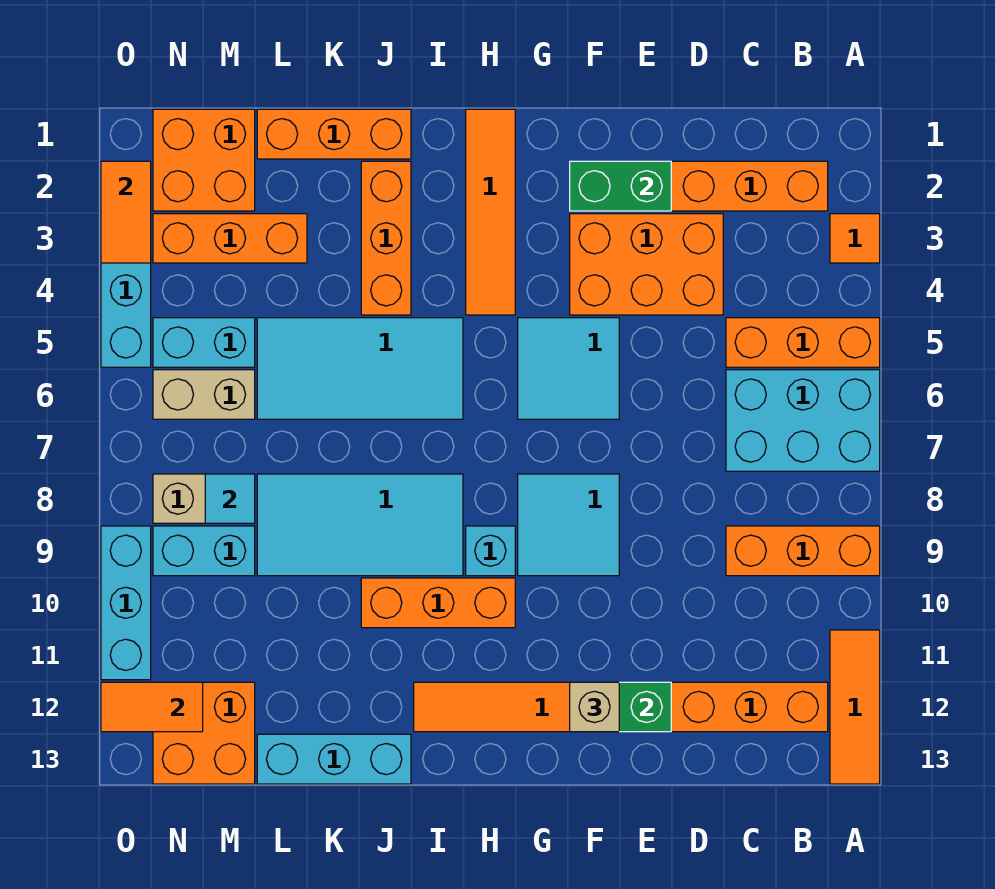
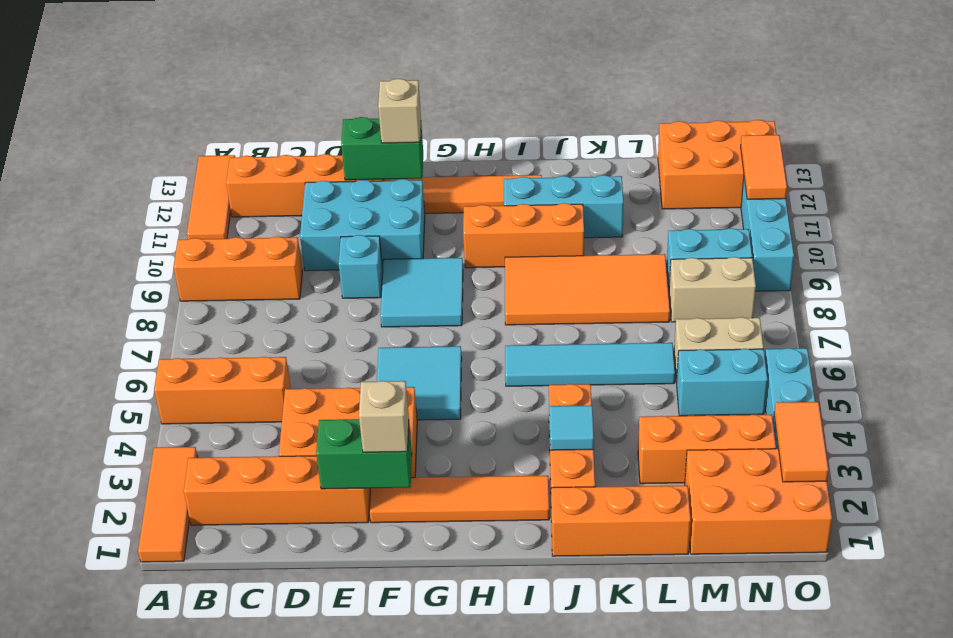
orange 1x1 tile [830,214,880,263] -> orange 1x3 tile [138,447,198,562]
cyan 2x3 brick [726,370,880,471] -> cyan 2x3 brick moved to [300,179,425,271]
none -> tan 1x1 brick [359,381,409,452]
orange 1x4 tile [466,109,515,315] -> orange 1x4 tile turned to [370,476,549,523]
cyan 1x1 brick [466,526,515,576] -> cyan 1x1 brick moved to [339,235,383,298]
cyan 2x4 tile [257,318,463,419] -> cyan 1x4 tile [505,343,675,386]
cyan 2x4 tile [257,474,463,576] -> orange 2x4 tile [505,254,670,325]
cyan 1x3 brick [257,734,411,784] -> cyan 1x3 brick moved to [504,175,623,238]
orange 2x2 brick [153,109,255,211] -> orange 2x3 brick [685,449,832,554]
cyan 1x1 tile [205,474,255,523] -> cyan 1x1 tile moved to [549,405,594,450]
orange 2x2 brick [153,682,255,784] -> orange 2x3 brick [658,120,777,209]
orange 1x2 tile [101,682,203,732] -> orange 1x2 tile turned to [741,135,787,199]

